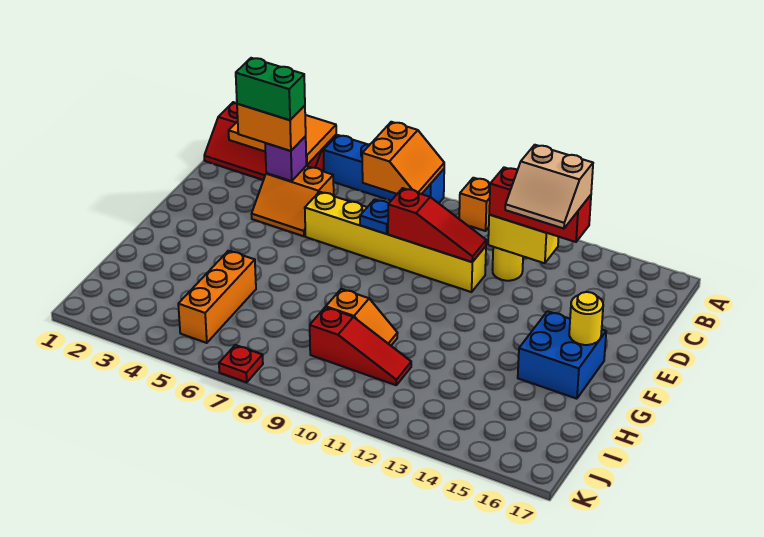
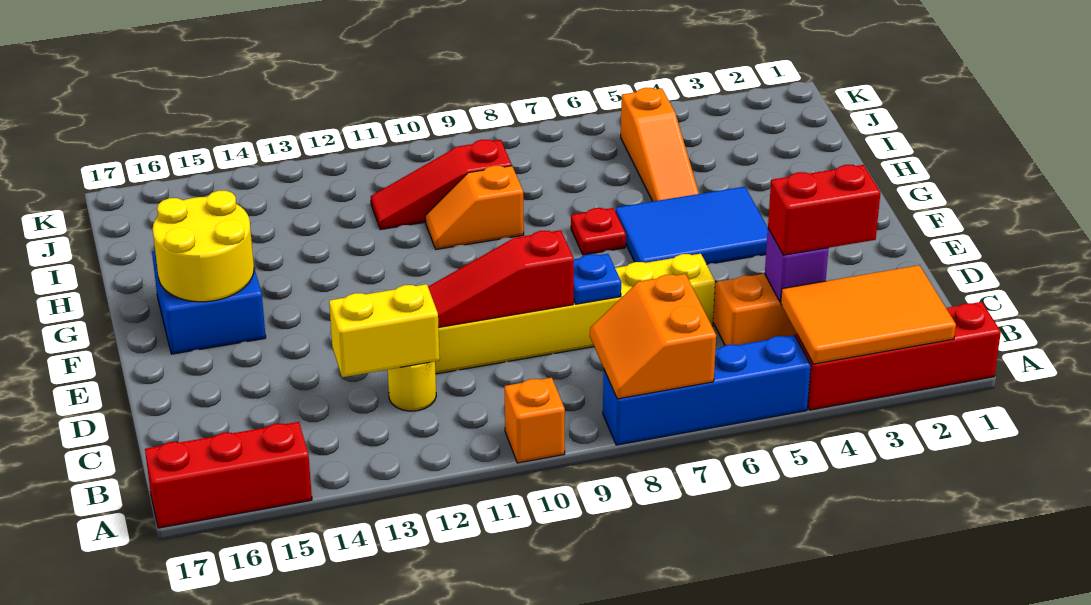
orange 1x2 brick [237,104,306,151] -> red 1x2 brick [768,165,881,255]
green 1x2 brick [236,58,305,120] -> none
red 1x3 brick [489,167,591,242] -> red 1x3 brick moved to [145,422,312,528]
tan 2x2 slope [505,145,593,229] -> none
none -> blue 2x3 tile [615,187,768,264]
yellow 1x1 round brick [569,292,603,345] -> yellow 2x2 round brick [153,191,254,302]
orange 1x3 brick [178,251,256,343] -> orange 1x3 slope [621,88,699,201]
red 1x1 plate [219,345,263,382] -> red 1x1 plate moved to [571,208,626,255]

